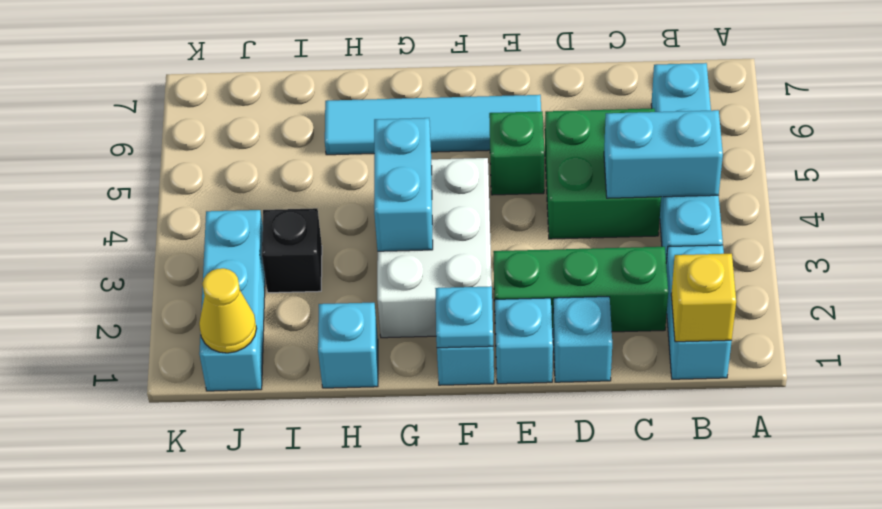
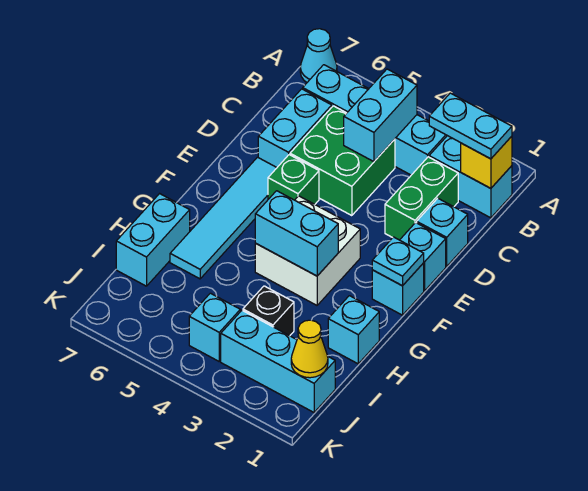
none -> cyan 1x1 cone [300,29,337,82]
none -> cyan 1x2 plate [429,93,512,159]
green 1x3 brick [493,247,668,333] -> green 1x2 brick [385,157,458,240]
none -> cyan 1x2 brick [258,89,332,167]
white 2x3 brick [377,158,492,338] -> white 2x2 brick [255,196,360,305]
none -> cyan 1x2 brick [116,194,190,286]
none -> cyan 1x1 brick [189,293,240,361]

